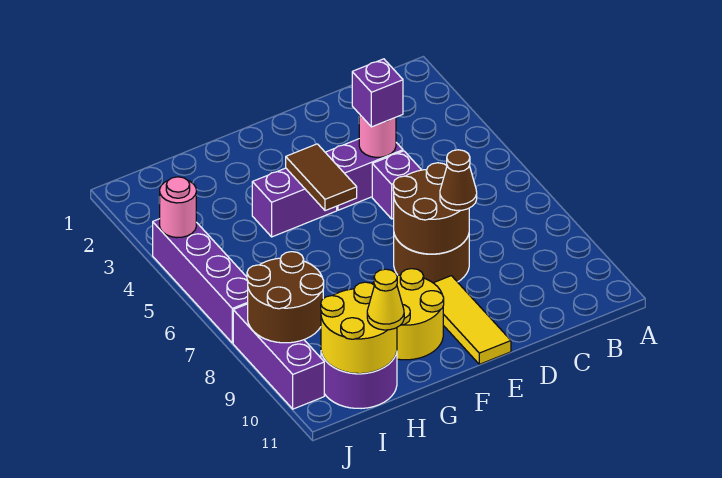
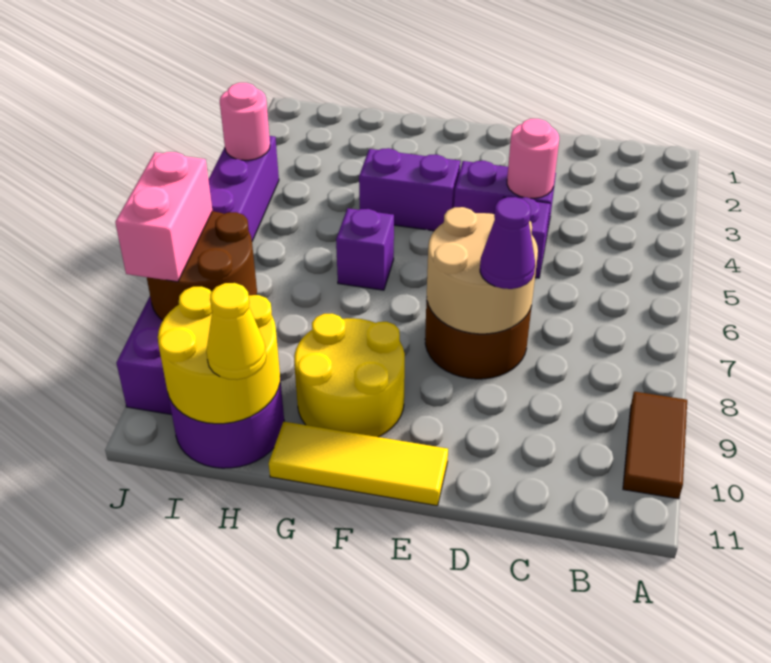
purple 1x1 brick [352,59,403,127] -> purple 1x1 brick moved to [336,208,394,290]
brown 2x2 round brick [393,163,469,254] -> tan 2x2 round brick [427,207,538,334]
brown 1x1 cone [440,150,477,211] -> purple 1x1 cone [480,197,535,289]
yellow 1x3 tile [434,276,511,364] -> yellow 1x3 tile turned to [269,422,448,506]
brown 1x2 tile [286,144,357,211] -> brown 1x2 tile moved to [623,392,687,499]
none -> pink 1x2 brick [115,152,213,282]

